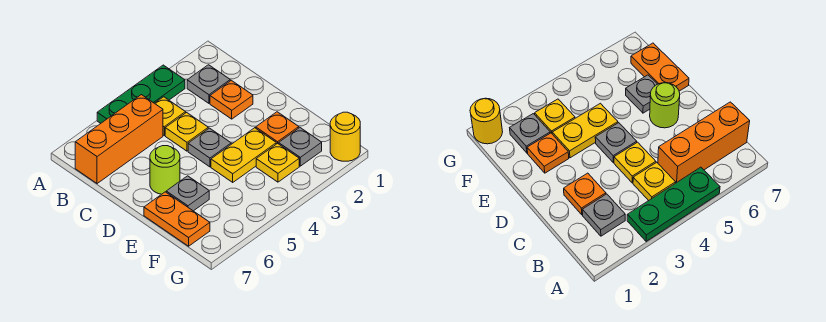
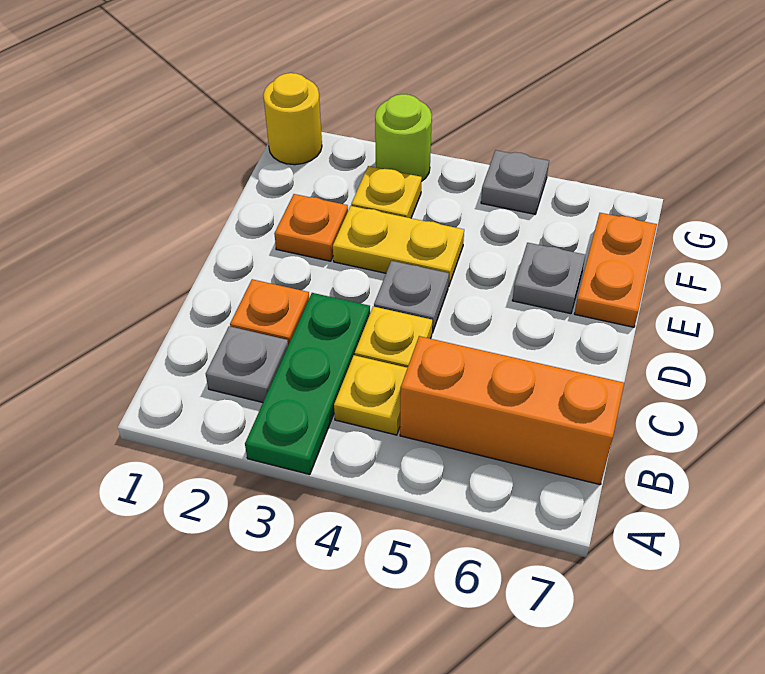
green 1x3 plate [97,65,185,123] -> green 1x3 plate turned to [245,293,370,475]
lime 1x1 round brick [150,146,180,194] -> lime 1x1 round brick moved to [375,94,432,182]
grey 1x1 plate [279,128,322,166] -> grey 1x1 plate moved to [481,150,549,214]

